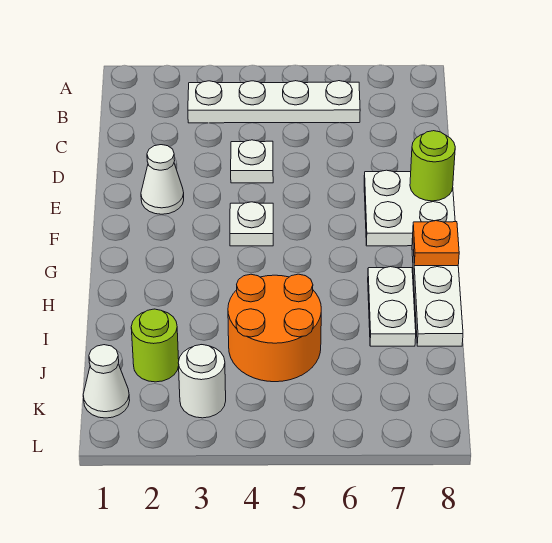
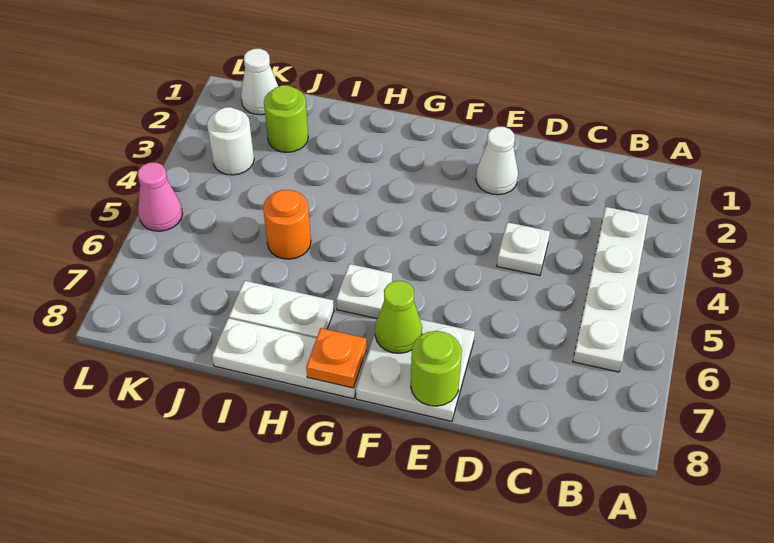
white 1x1 plate [230,202,273,246] -> white 1x1 plate moved to [336,264,392,319]
none -> lime 1x1 cone [375,281,422,353]
orange 2x2 round brick [228,274,321,382] -> orange 1x1 round brick [263,190,311,259]
none -> pink 1x1 cone [137,163,182,231]

